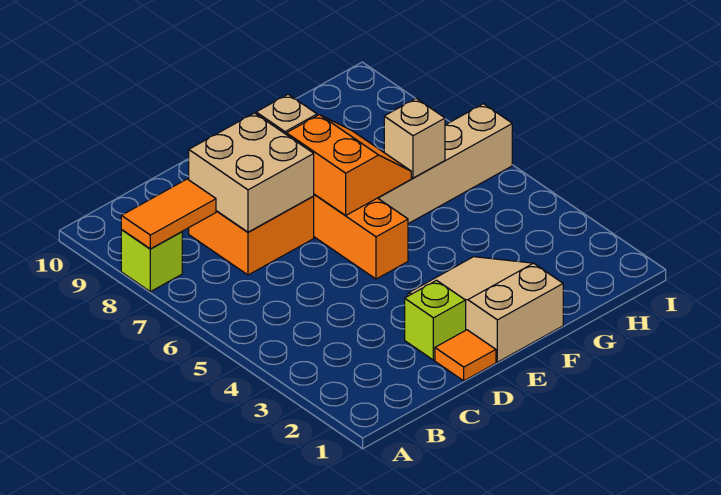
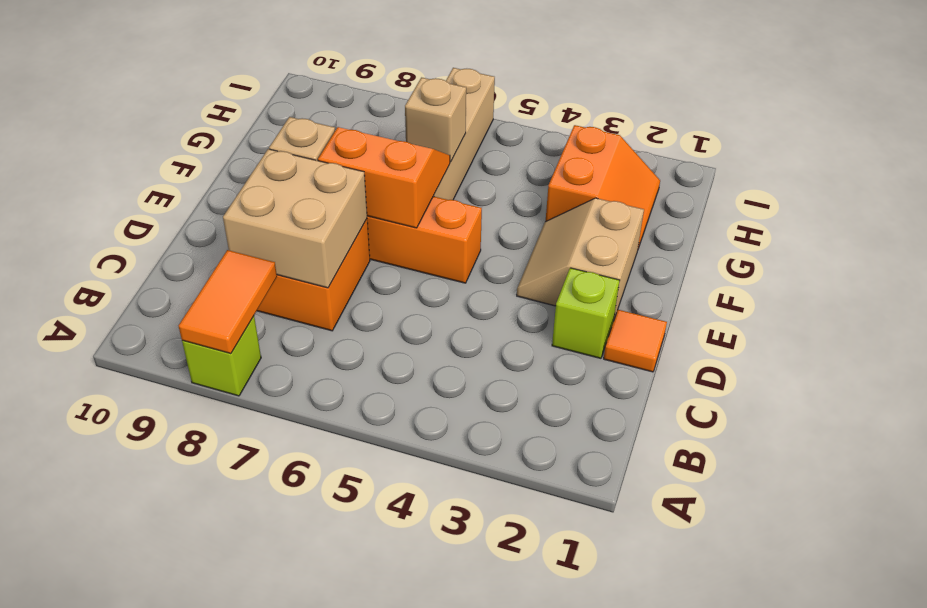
tan 2x3 slope [408,257,563,362] -> tan 2x2 slope [517,198,644,319]
none -> orange 2x2 slope [546,125,660,248]

